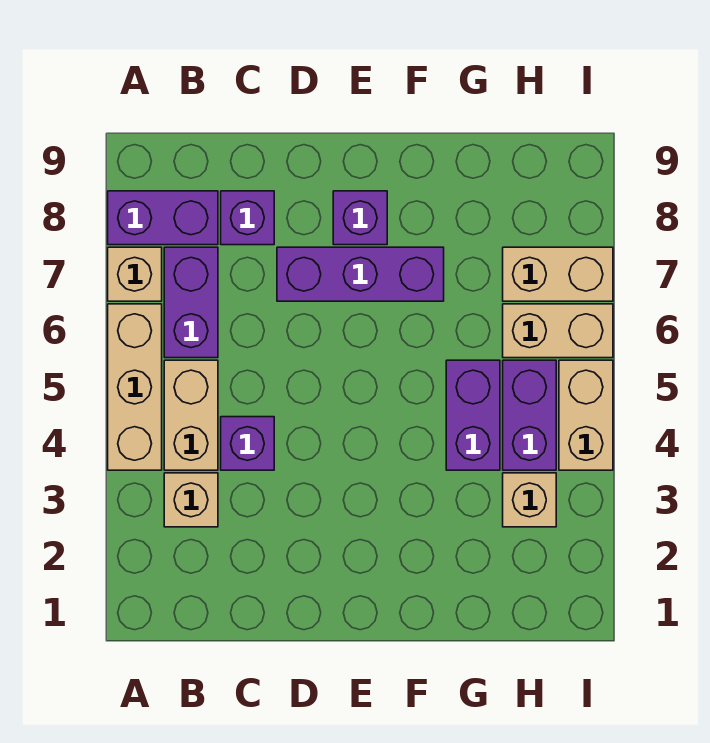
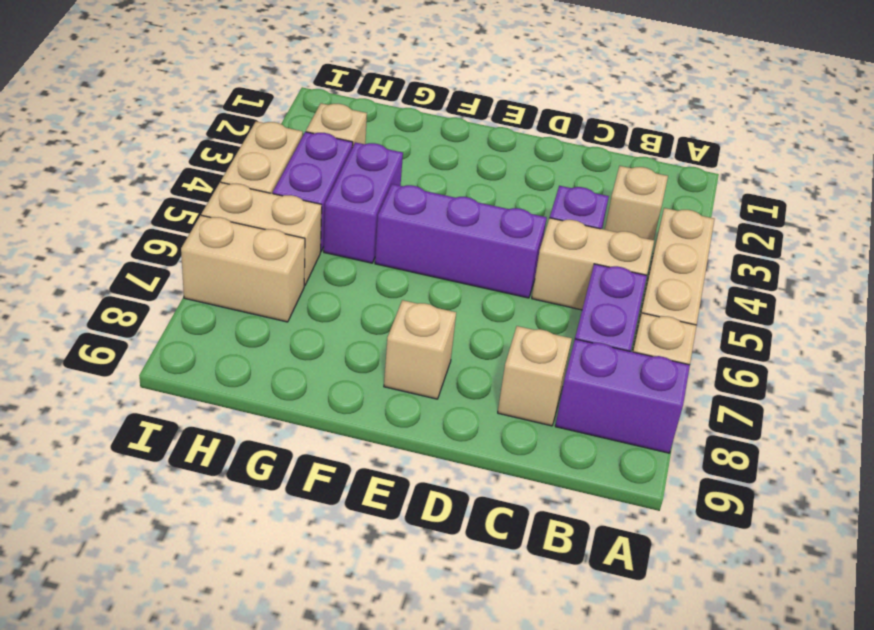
tan 1x2 brick [164,360,218,470] -> tan 1x2 brick turned to [532,218,654,310]
purple 1x1 brick [221,191,274,245] -> tan 1x1 brick [498,326,572,426]
purple 1x3 brick [277,247,444,301] -> purple 1x3 brick moved to [375,184,547,298]
purple 1x1 brick [333,191,387,245] -> tan 1x1 brick [384,300,456,399]

